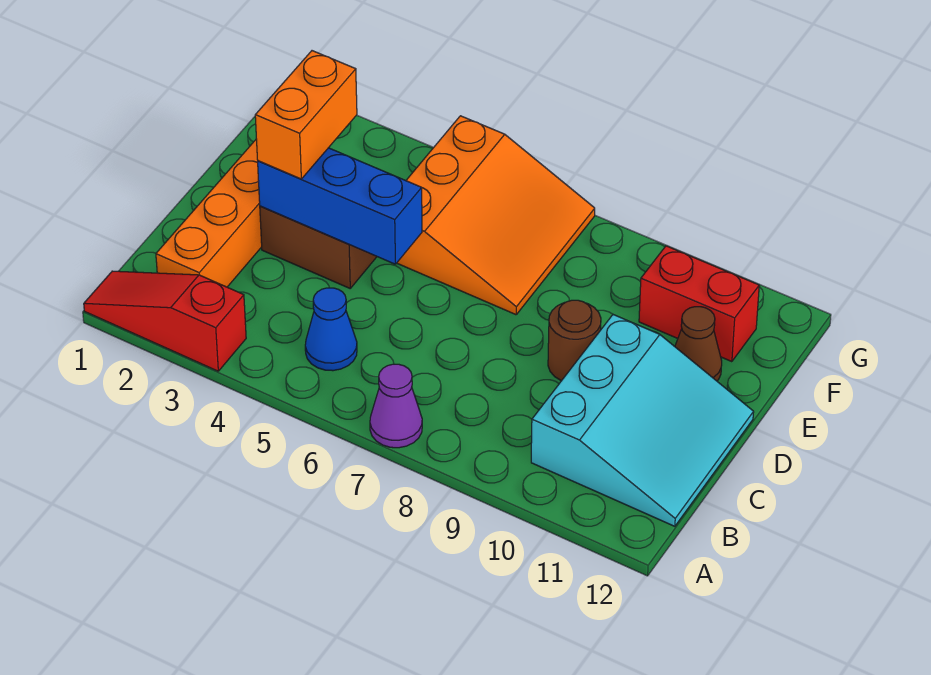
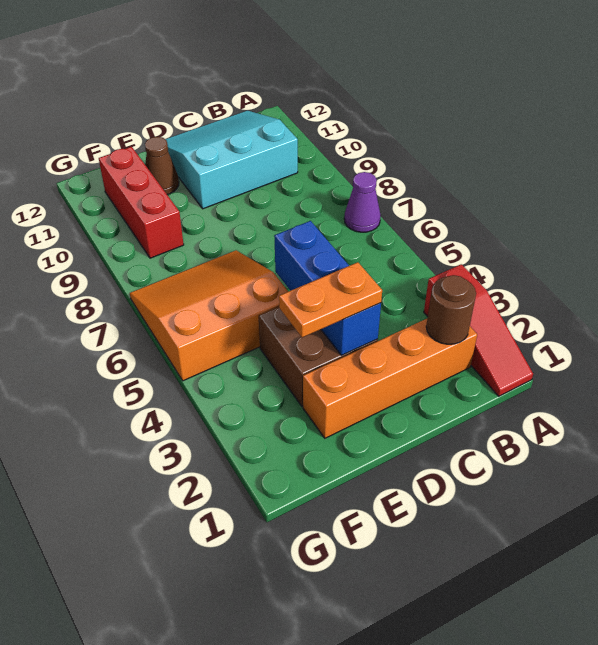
blue 1x1 cone [305,288,357,371] -> none
orange 1x2 brick [255,51,357,179] -> orange 1x2 plate [279,262,382,338]
brown 1x1 round brick [548,300,601,381] -> brown 1x1 round brick moved to [426,275,476,344]
red 1x2 brick [639,246,759,362] -> red 1x3 brick [99,147,184,258]

